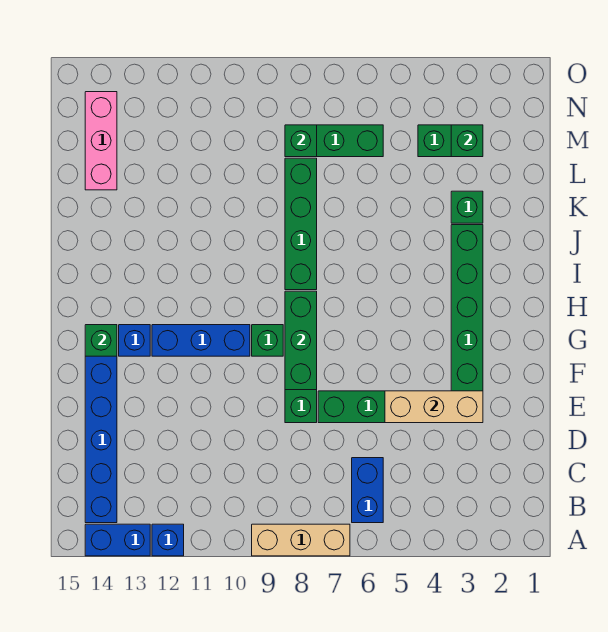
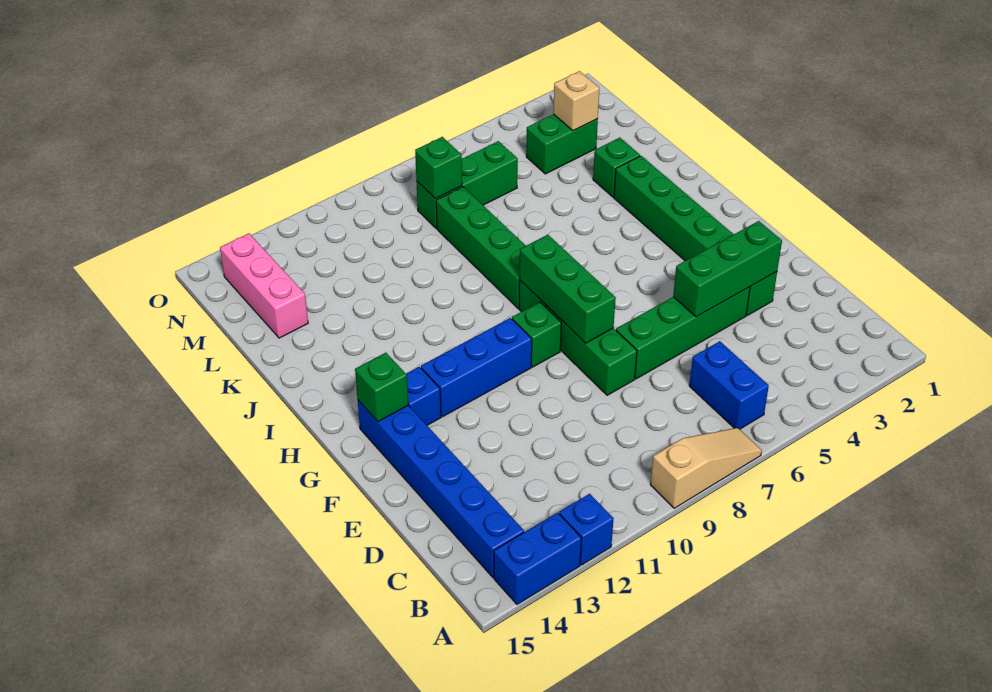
tan 1x3 brick [252,524,350,556] -> tan 1x3 slope [650,428,762,508]
tan 1x3 brick [385,391,483,423] -> green 1x3 brick [673,221,782,317]
green 1x1 brick [451,125,483,157] -> tan 1x1 brick [553,71,599,131]

